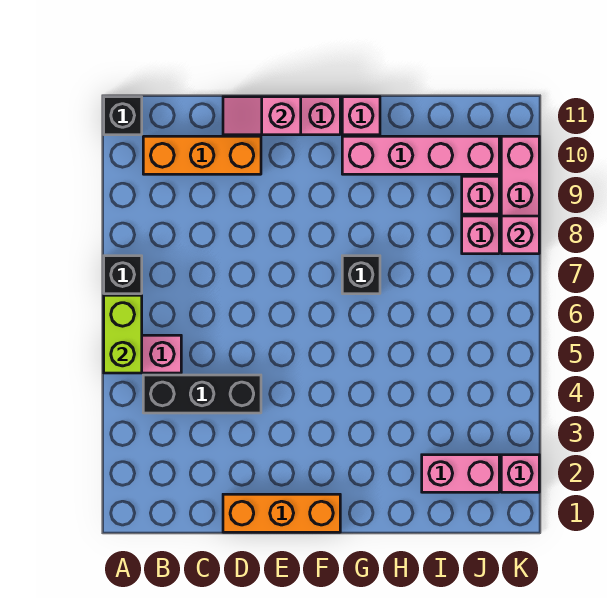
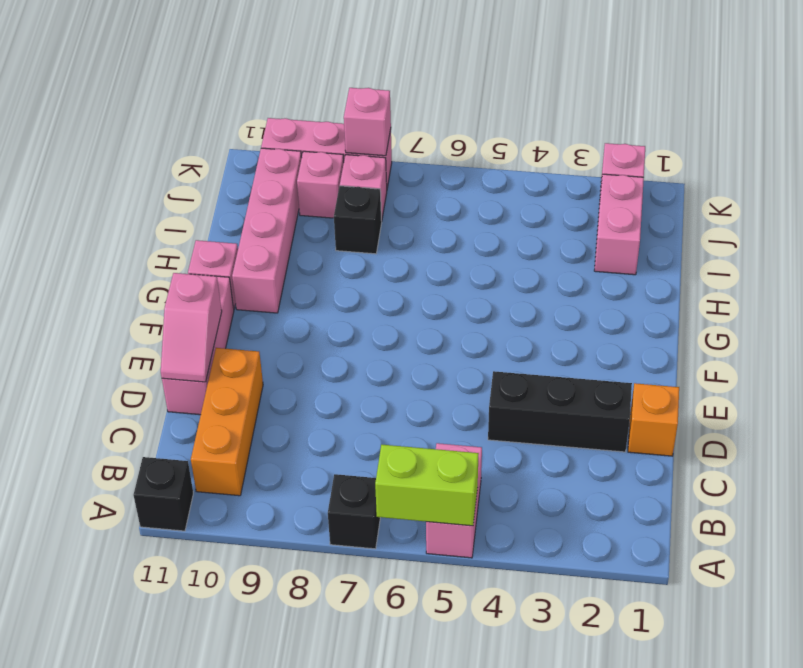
black 1x3 brick [143,375,261,413] -> black 1x3 brick turned to [488,371,632,452]
orange 1x3 brick [223,494,340,532] -> orange 1x1 brick [628,383,679,456]
black 1x1 brick [342,256,380,294] -> black 1x1 brick moved to [334,186,382,254]

